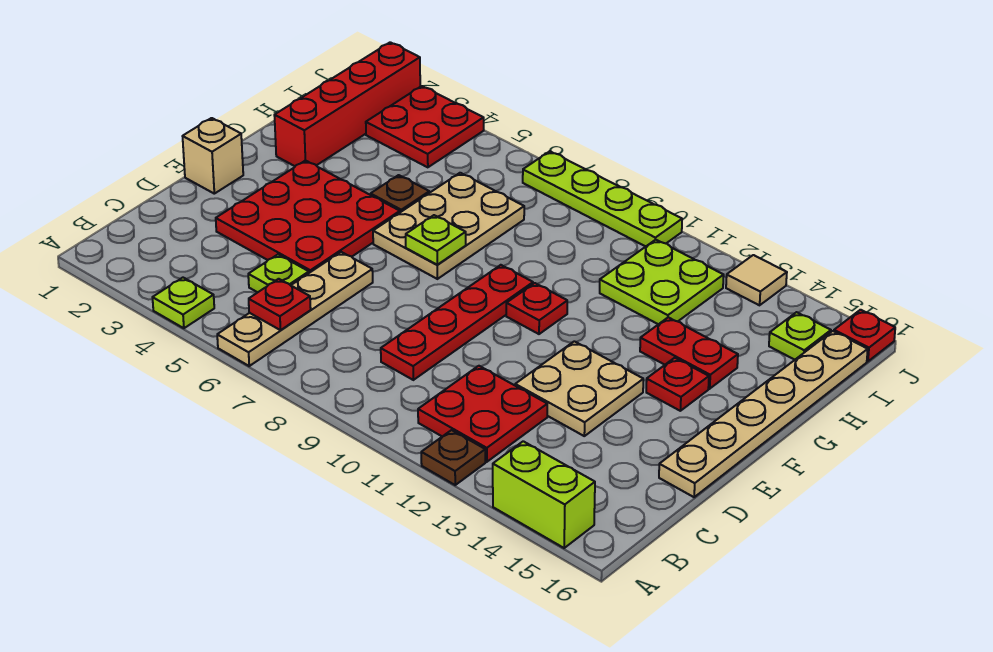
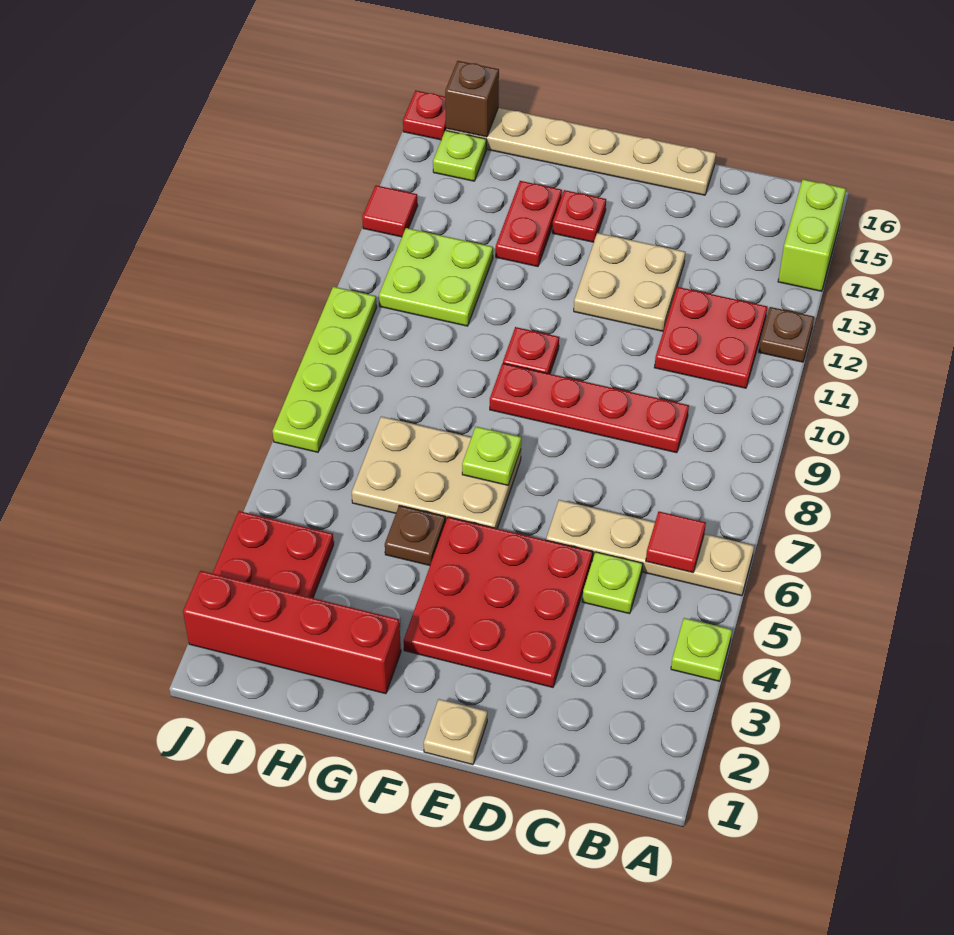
red 1x1 plate [249,279,311,330] -> red 1x1 tile [646,512,706,573]
tan 1x1 brick [183,118,243,194] -> tan 1x1 plate [424,699,487,765]
none -> brown 1x1 brick [445,61,499,137]
tan 1x1 tile [726,255,787,305] -> red 1x1 tile [362,185,418,237]

